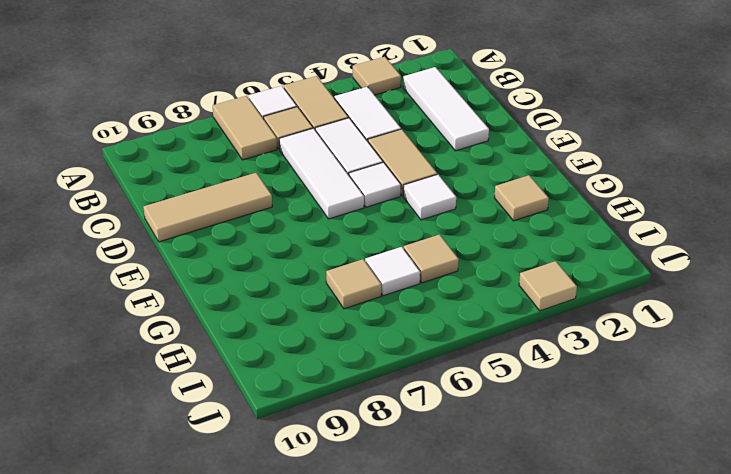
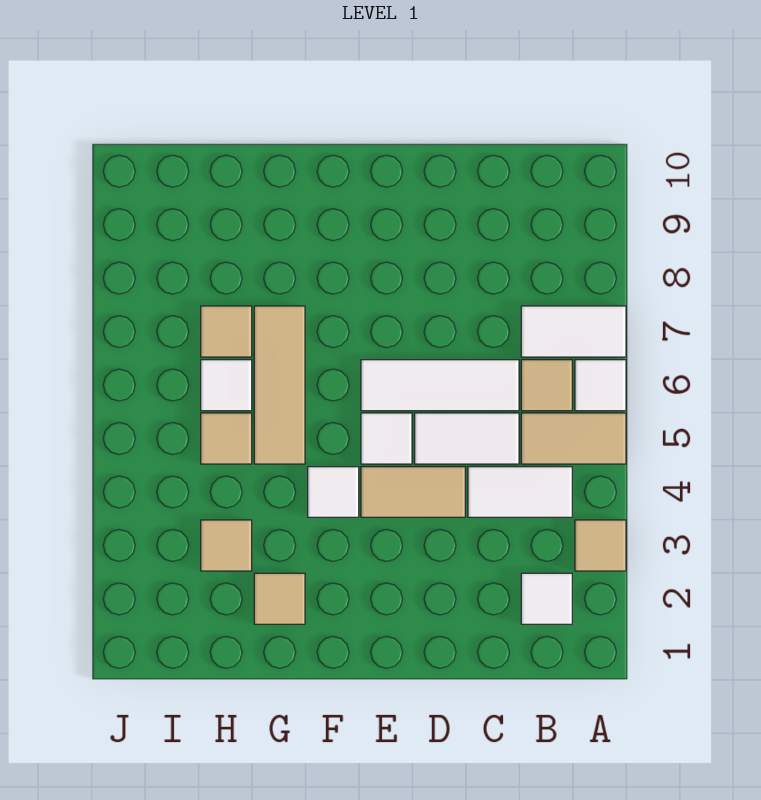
tan 1x2 tile [213,96,277,160] -> white 1x2 tile [521,306,626,357]
white 1x3 tile [403,67,489,151] -> white 1x1 tile [521,573,572,624]
tan 1x3 tile [144,173,272,242] -> tan 1x3 tile moved to [254,306,305,464]
tan 1x1 tile [519,261,577,311] -> tan 1x1 tile moved to [201,520,252,571]

